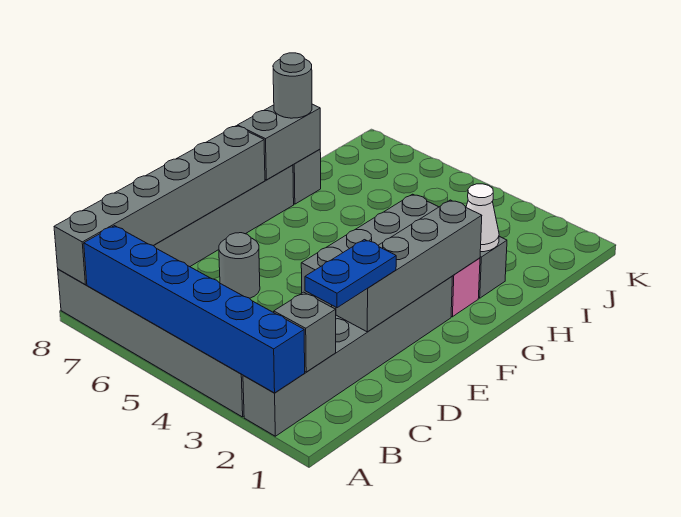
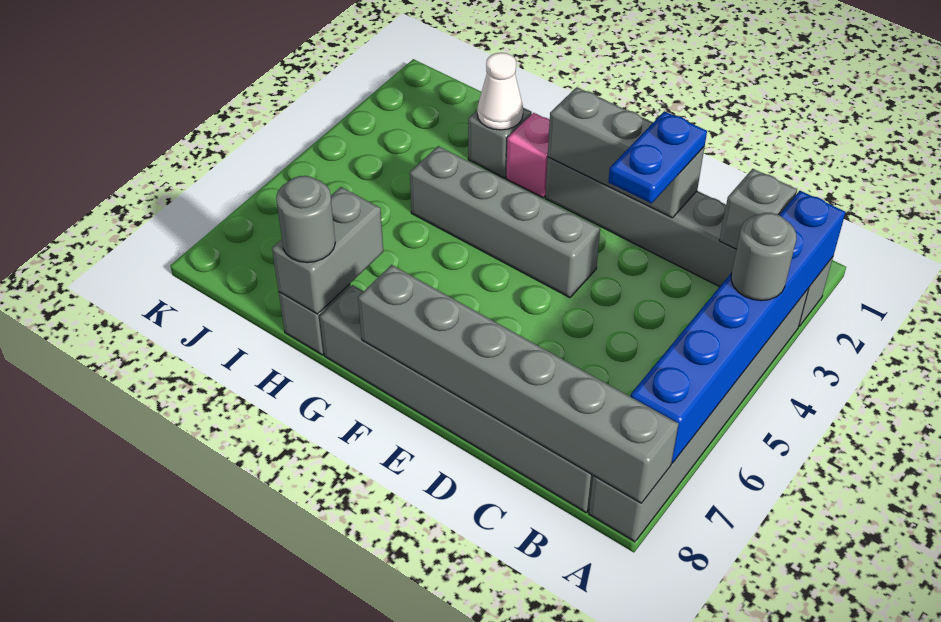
blue 1x2 plate [305,240,396,308] -> blue 1x2 plate turned to [608,111,707,204]
grey 1x4 brick [336,200,482,332] -> grey 1x3 brick [548,87,704,218]
grey 1x1 round brick [219,233,260,298] -> grey 1x1 round brick moved to [731,213,796,301]
grey 1x2 brick [237,104,320,180] -> grey 1x2 brick turned to [272,187,383,314]

